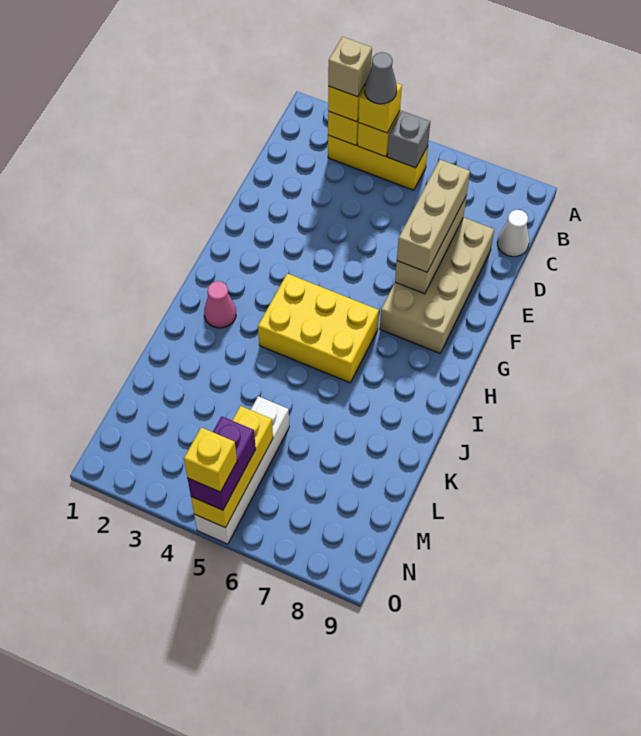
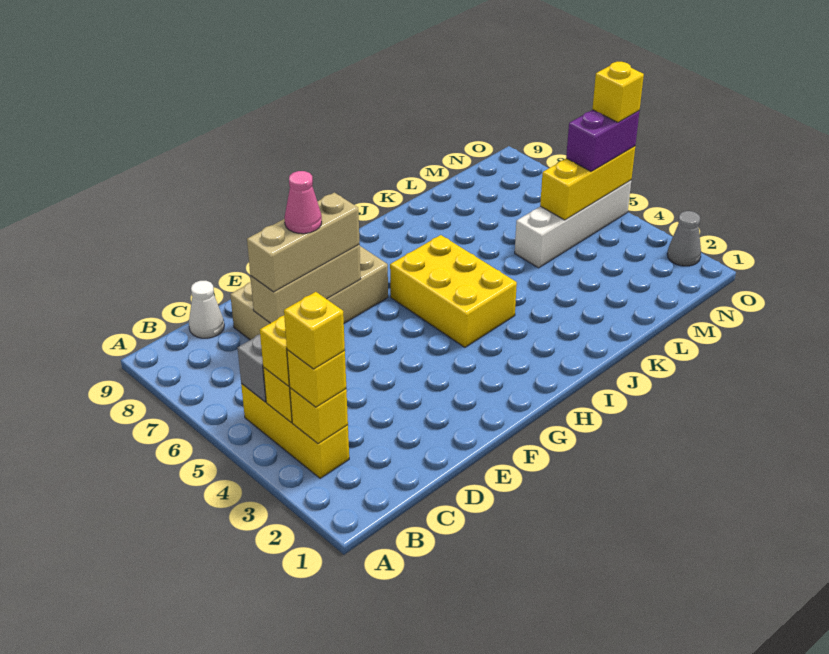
tan 1x1 brick [328,37,372,97] -> yellow 1x1 brick [284,292,345,369]
grey 1x1 cone [365,52,397,104] -> grey 1x1 cone moved to [667,211,701,266]
pink 1x1 cone [204,281,236,328] -> pink 1x1 cone moved to [284,171,322,234]

